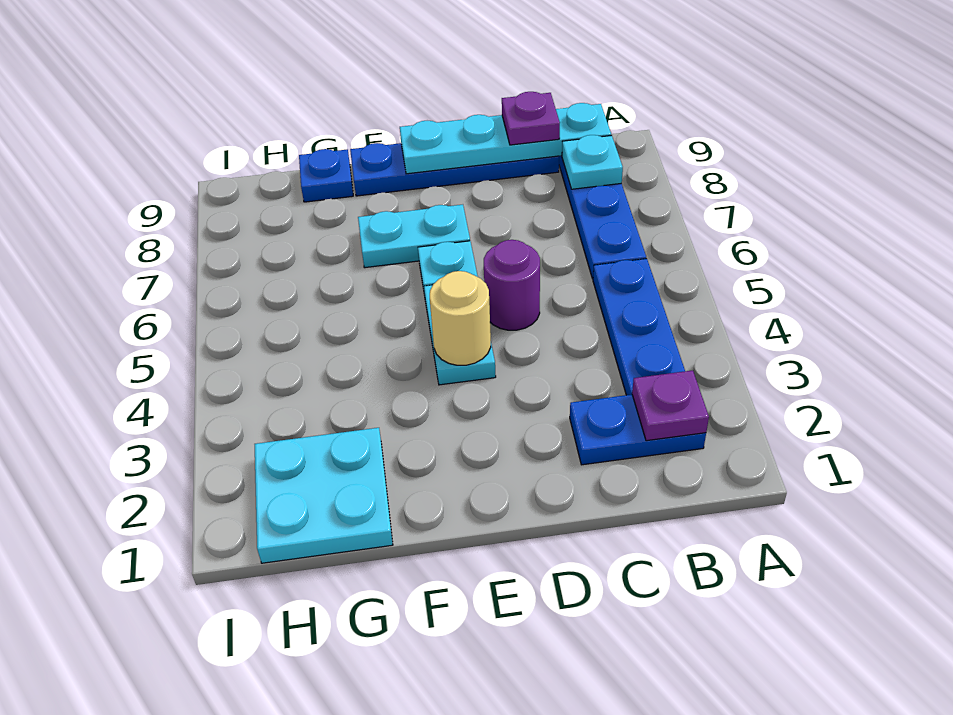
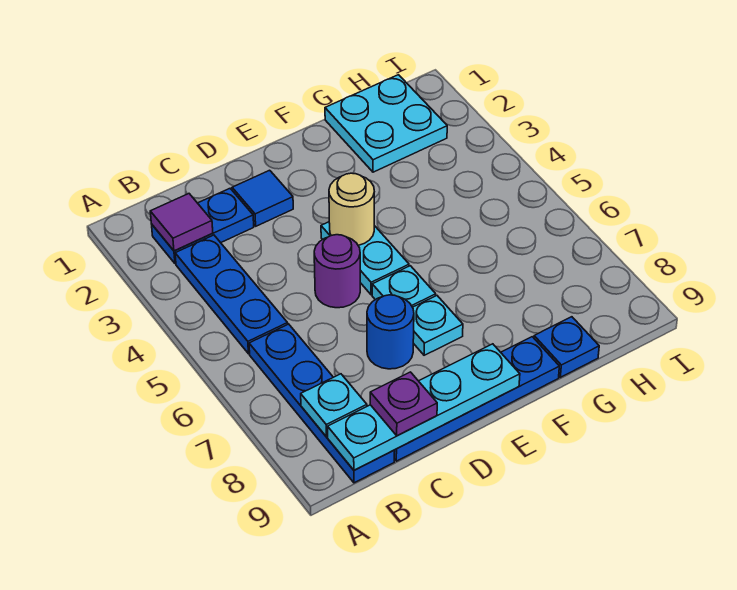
purple 1x1 plate [632,370,709,441] -> purple 1x1 tile [150,194,213,251]
none -> blue 1x1 tile [232,170,293,226]
none -> blue 1x1 round brick [367,295,414,369]
cyan 1x2 plate [358,205,470,268] -> cyan 1x1 plate [413,296,463,355]

